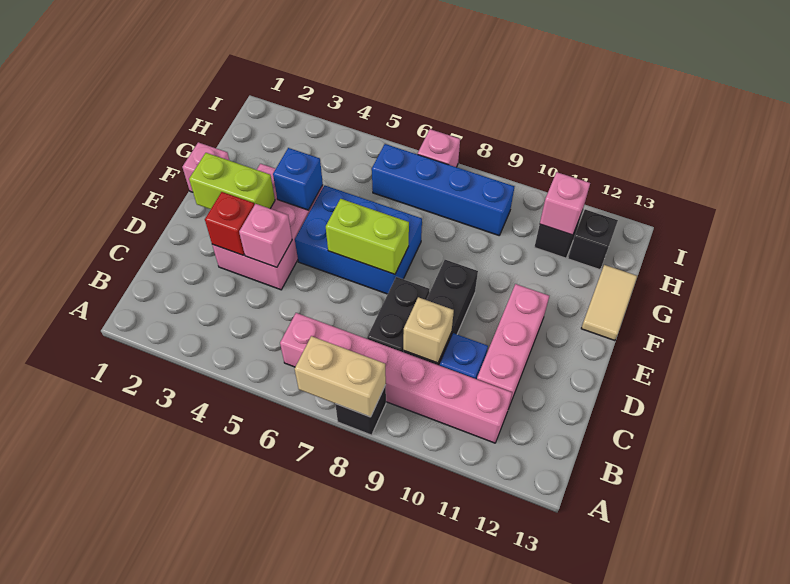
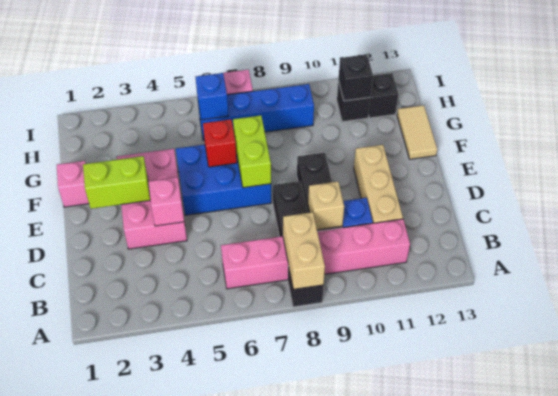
tan 1x2 brick [295,336,386,417] -> tan 1x2 brick turned to [283,212,325,289]
pink 1x3 brick [477,284,549,409] -> tan 1x3 brick [354,145,403,223]
red 1x1 brick [205,192,254,255] -> red 1x1 brick moved to [203,119,237,167]
lime 1x2 brick [326,199,409,274] -> lime 1x2 brick turned to [233,115,271,188]
blue 1x1 brick [273,148,323,210] -> blue 1x1 brick moved to [195,73,228,120]
pink 1x1 brick [540,172,590,235] -> black 1x1 brick [338,54,373,101]

